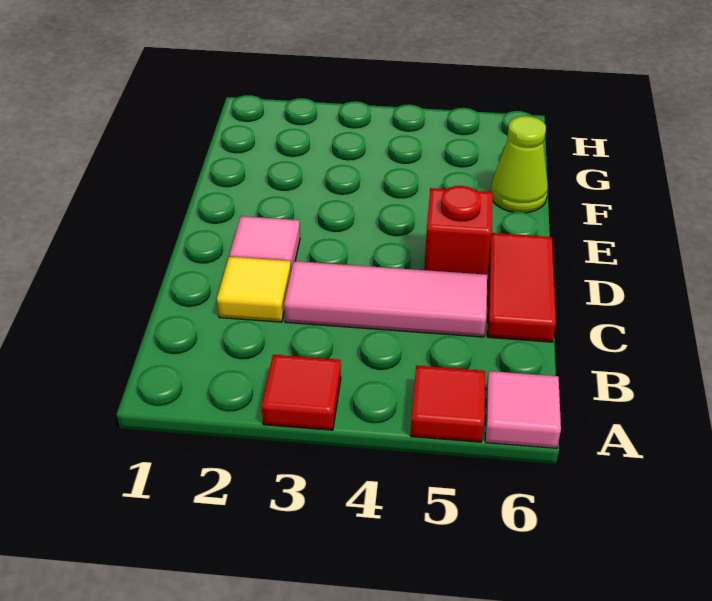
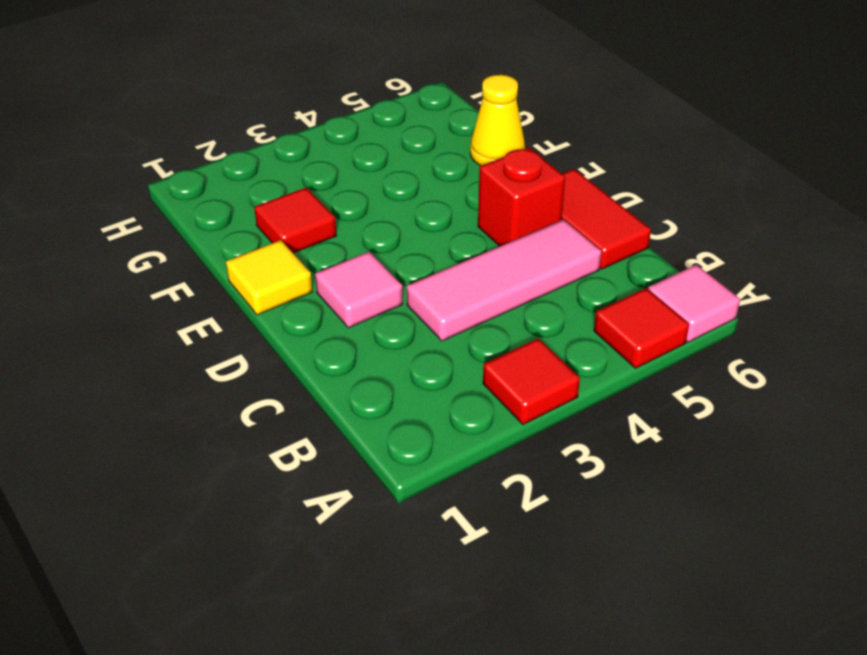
yellow 1x1 tile [217,257,291,322] -> yellow 1x1 tile moved to [226,240,312,315]
none -> red 1x1 tile [254,188,336,253]
lime 1x1 cone [490,116,548,213] -> yellow 1x1 cone [470,75,525,166]

